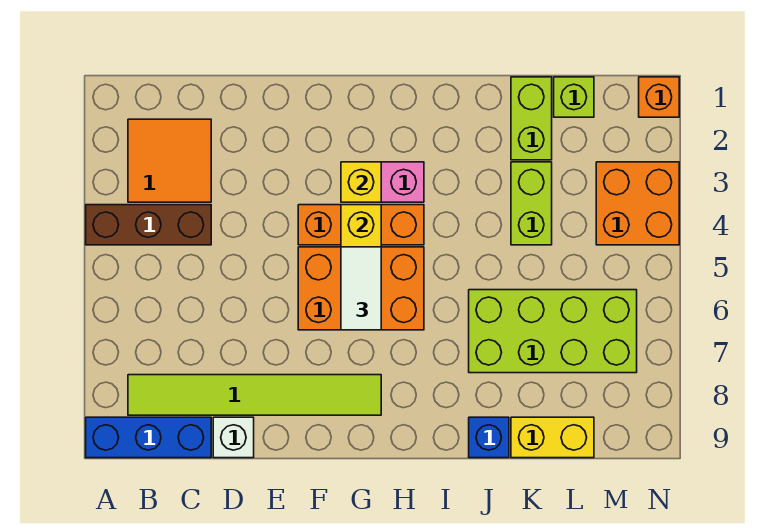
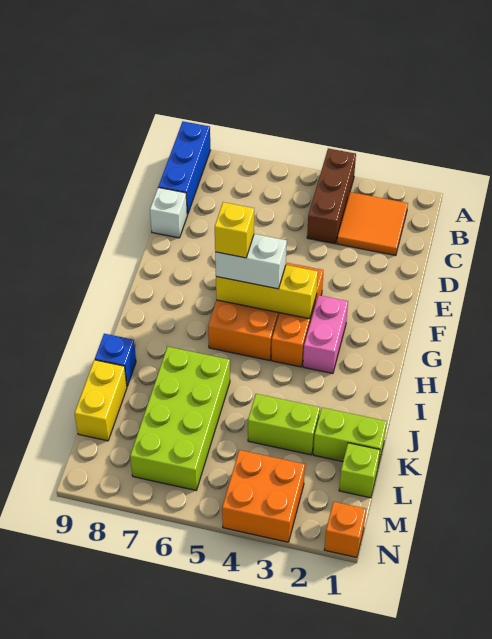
lime 1x6 tile [128,375,381,415] -> none
yellow 1x1 brick [341,162,381,202] -> yellow 1x1 brick moved to [215,202,254,258]
white 1x2 tile [341,247,381,330] -> white 1x2 brick [215,234,287,289]

